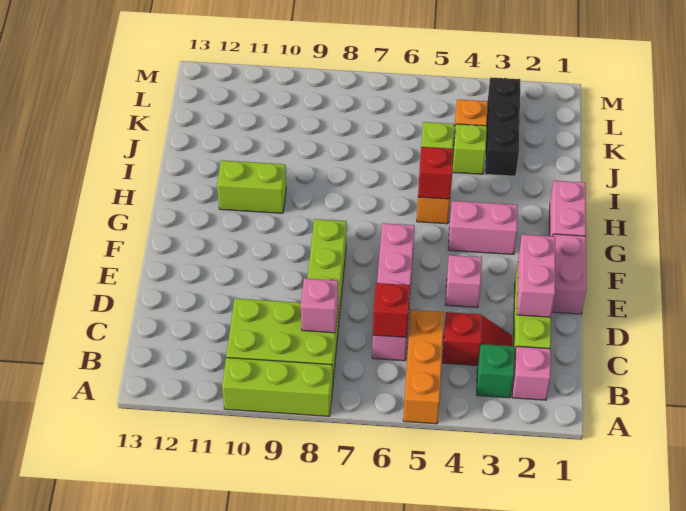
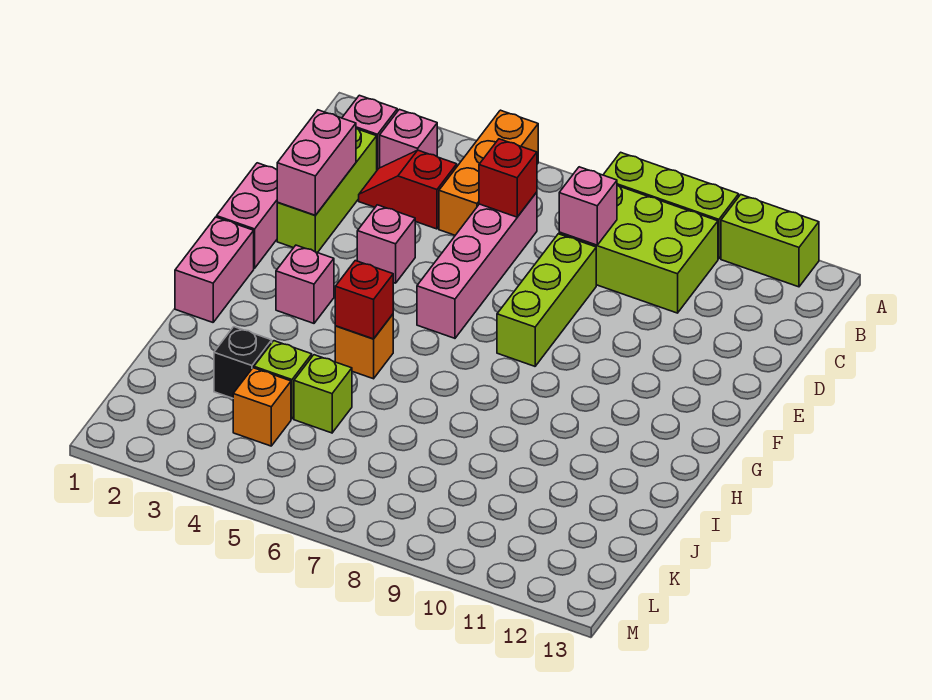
green 1x1 brick [477,344,515,398] -> pink 1x1 brick [380,109,437,168]
pink 1x2 brick [448,201,518,254] -> pink 1x1 brick [276,245,334,323]
lime 1x2 brick [217,160,286,213] -> lime 1x2 brick moved to [721,195,819,287]
black 1x3 brick [485,77,520,176] -> black 1x1 brick [214,327,272,398]

